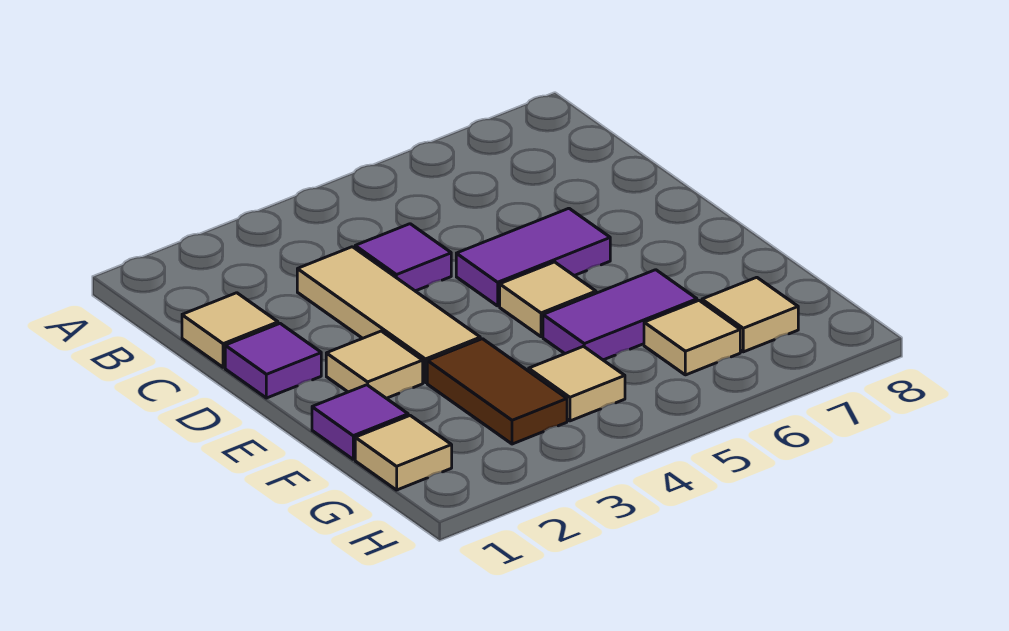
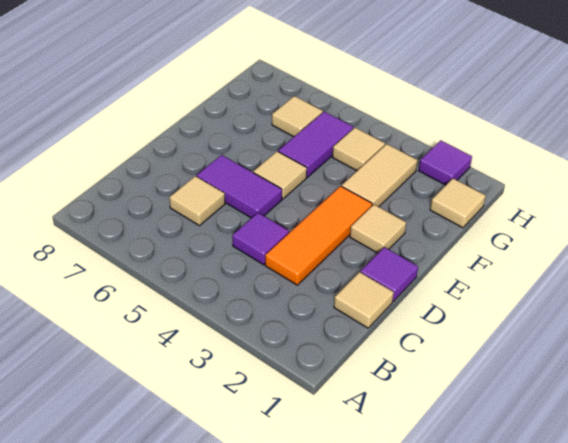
tan 1x3 tile [297,247,480,383] -> orange 1x3 tile [265,186,372,285]
purple 1x1 tile [312,385,408,459] -> purple 1x1 tile moved to [419,140,472,185]
brown 1x2 tile [427,339,567,444] -> tan 1x2 tile [342,144,418,207]
purple 1x2 tile [543,270,697,360] -> purple 1x2 tile turned to [278,112,353,177]
tan 1x1 tile [702,277,798,352] -> tan 1x1 tile moved to [169,176,225,226]

